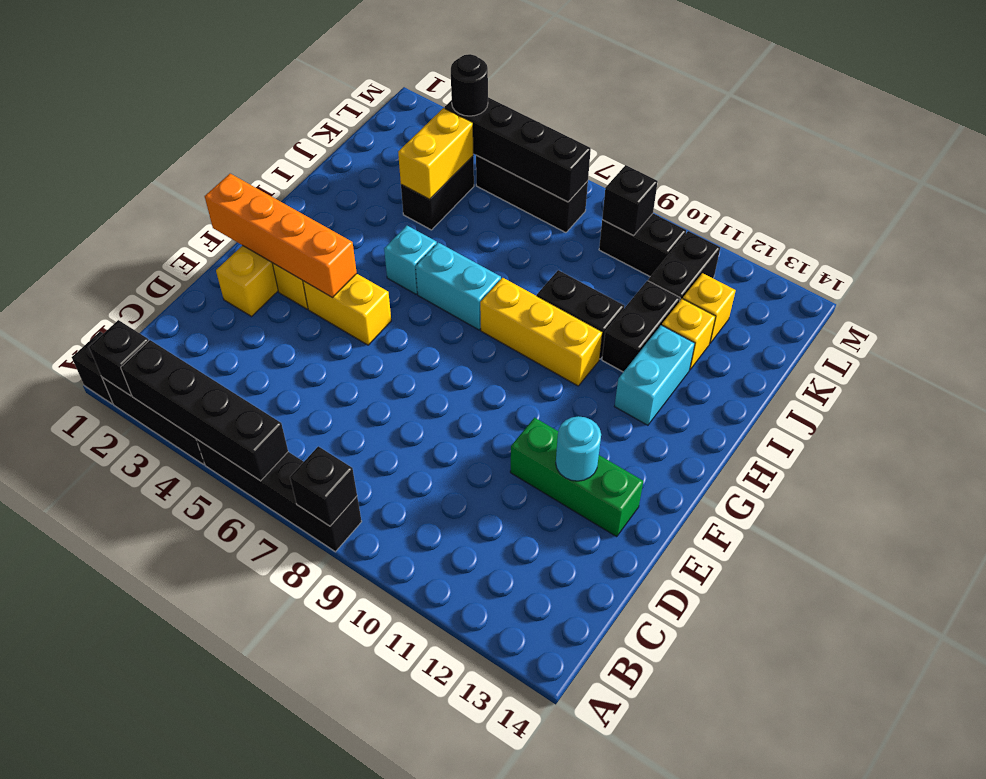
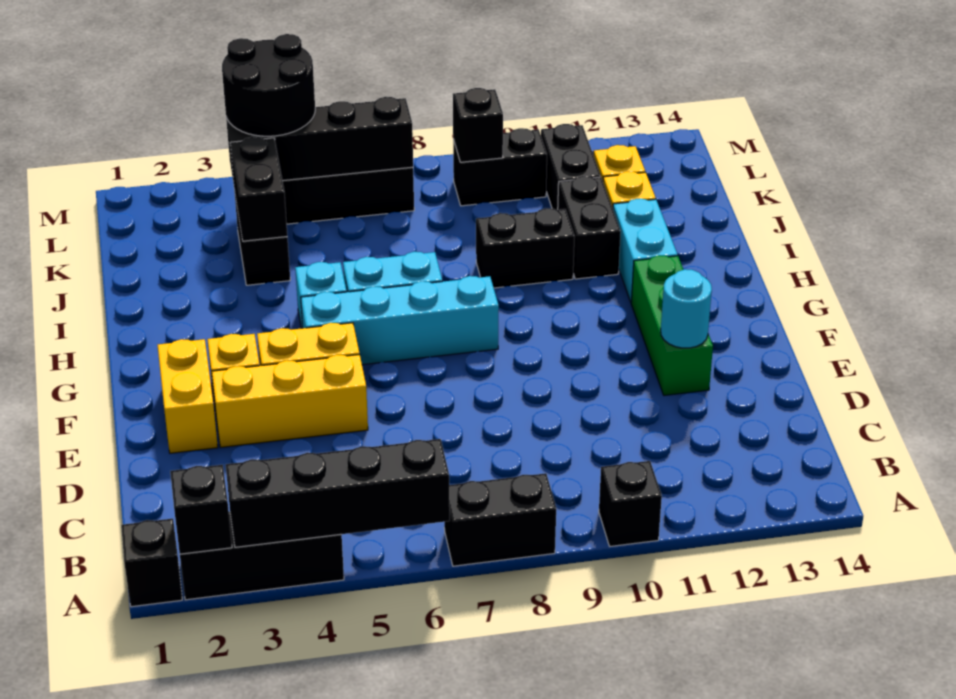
black 1x4 brick [196,439,362,552] -> black 1x2 brick [444,473,556,566]
black 1x1 brick [290,446,357,526] -> black 1x1 brick moved to [599,461,662,546]
green 1x3 brick [510,418,643,537] -> green 1x3 brick turned to [631,255,713,396]
orange 1x4 brick [205,174,357,298] -> none
none -> cyan 1x4 brick [301,276,499,365]
yellow 1x3 brick [480,278,602,386] -> yellow 1x3 brick moved to [212,355,368,448]
yellow 1x2 brick [398,108,473,199] -> black 1x2 brick [230,137,287,241]
black 1x1 round brick [451,54,488,116] -> black 2x2 round brick [222,34,315,136]

